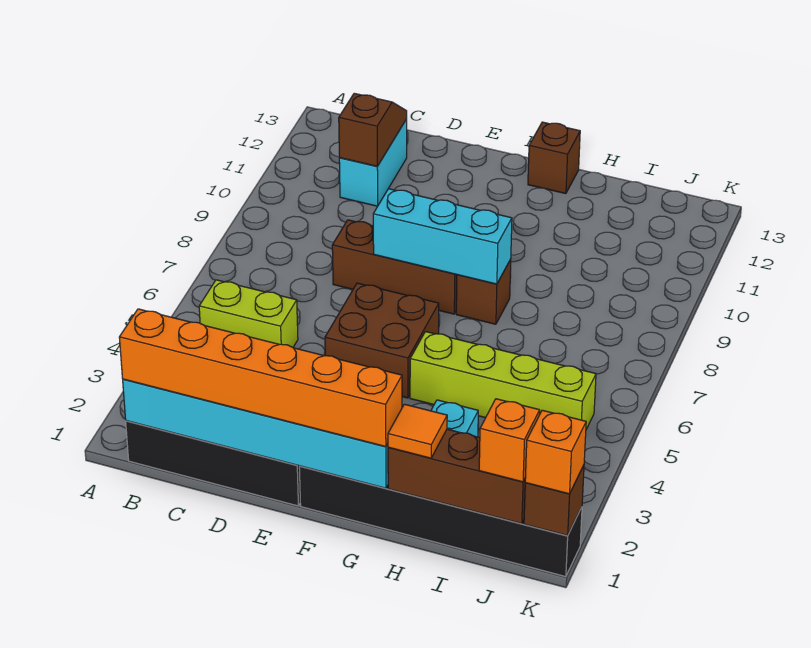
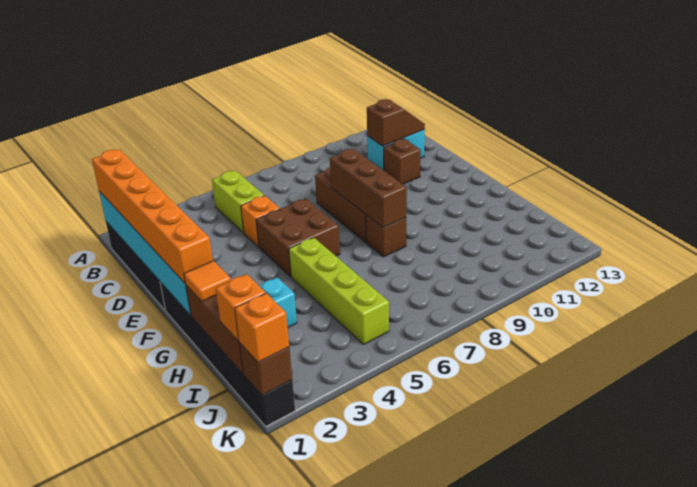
none -> orange 1x1 brick [241,196,280,247]
cyan 1x3 brick [373,189,512,284] -> brown 1x3 brick [330,149,407,228]
brown 1x1 brick [528,122,580,194] -> brown 1x1 brick moved to [384,139,421,184]

